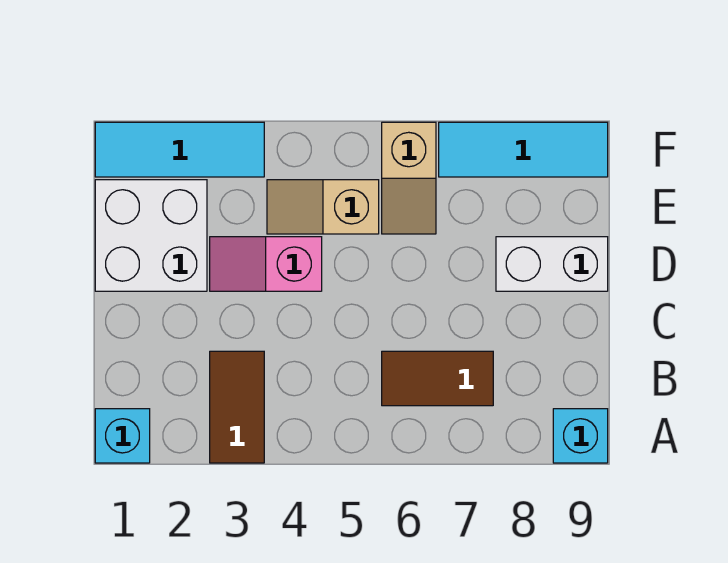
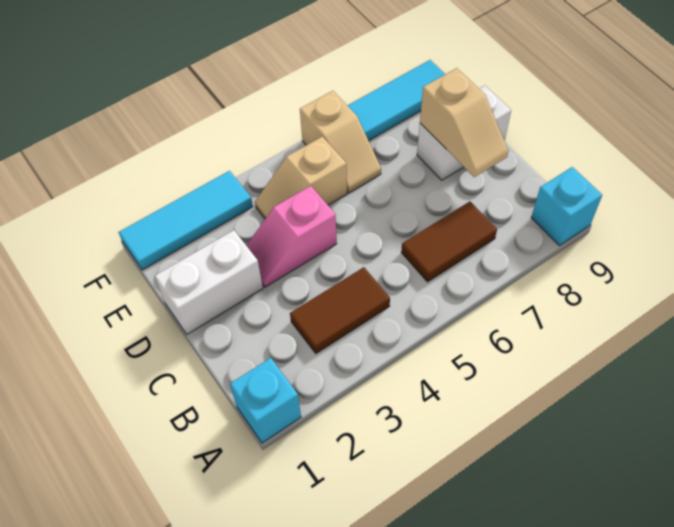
brown 1x2 tile [210,351,264,463] -> brown 1x2 tile turned to [290,267,390,353]
none -> tan 1x2 slope [420,68,508,177]
white 2x2 brick [95,180,207,291] -> white 1x2 brick [155,230,263,334]

